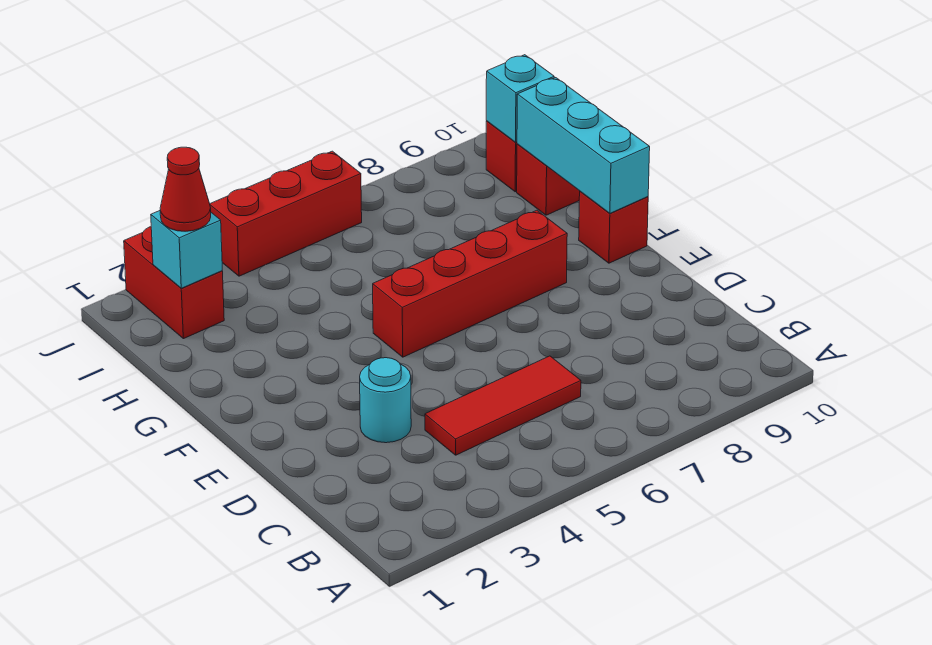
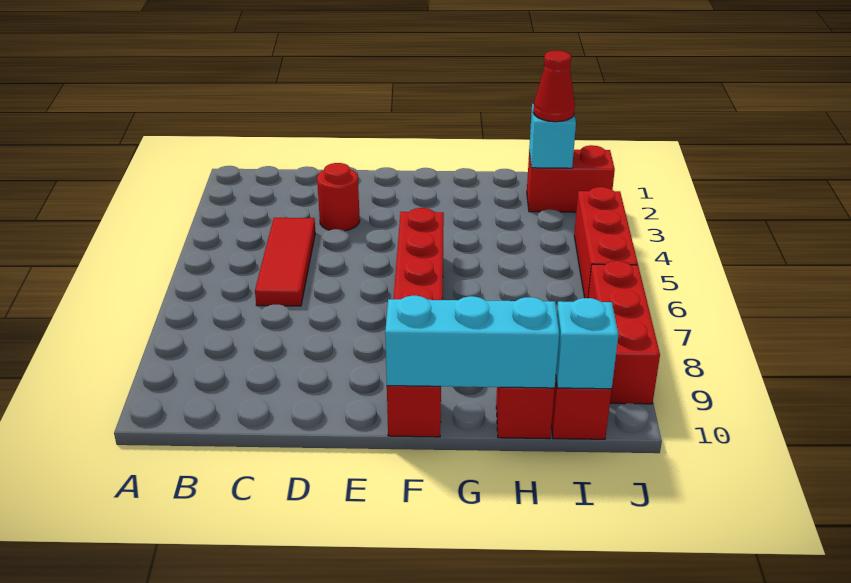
cyan 1x1 round brick [360,358,411,443] -> red 1x1 round brick [317,163,360,231]
none -> red 1x3 brick [588,261,660,404]

